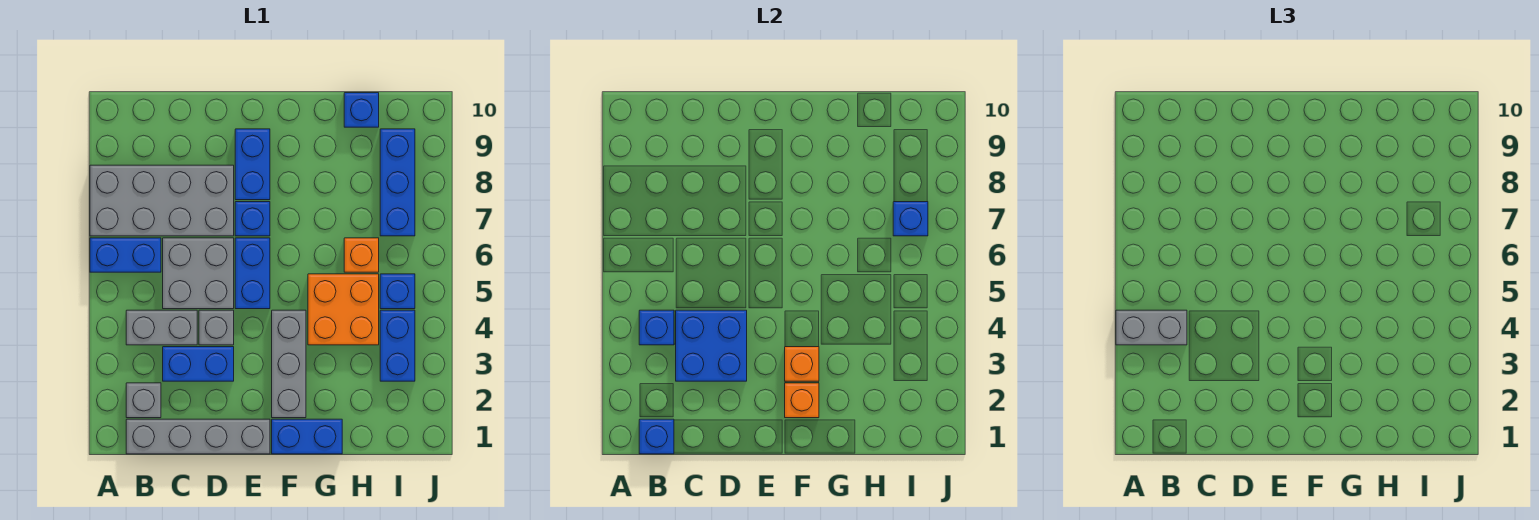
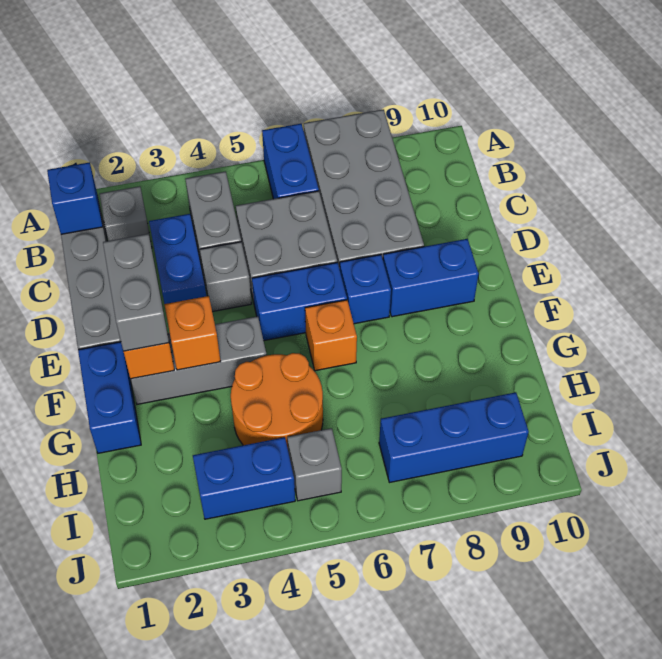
grey 1x2 brick [1116,310,1187,345] -> grey 1x2 brick moved to [103,234,169,351]
blue 1x1 brick [639,310,674,345] -> none
blue 2x2 brick [676,310,747,381] -> none
orange 2x2 brick [308,274,379,345] -> orange 2x2 round brick [231,353,323,448]
orange 1x1 brick [344,238,379,272] -> orange 1x1 brick moved to [305,300,357,371]
blue 1x1 brick [344,93,379,127] -> none
blue 1x1 brick [380,274,415,309] -> grey 1x1 brick [287,428,342,501]
blue 1x1 brick [893,202,928,236] -> none

